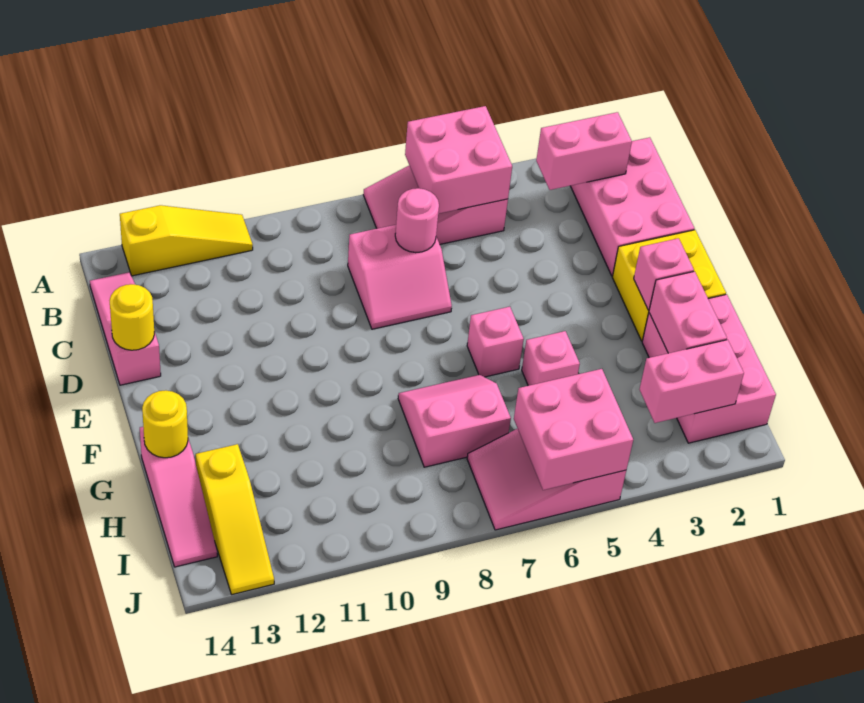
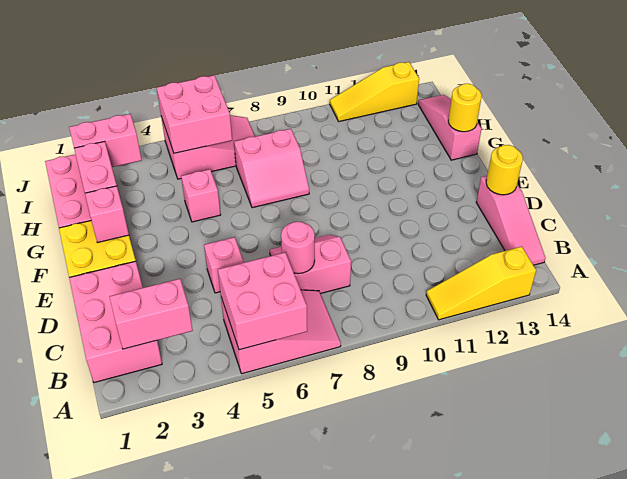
pink 1x1 brick [467,307,524,377] -> pink 1x1 brick moved to [204,237,244,293]
yellow 1x3 slope [196,444,274,594] -> yellow 1x3 slope turned to [330,62,419,121]

